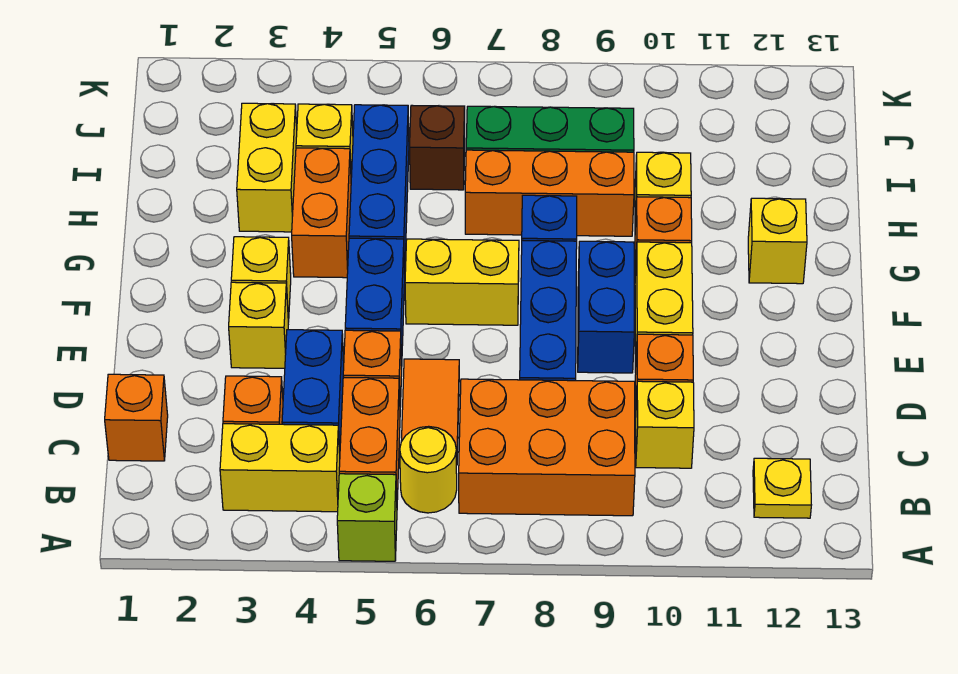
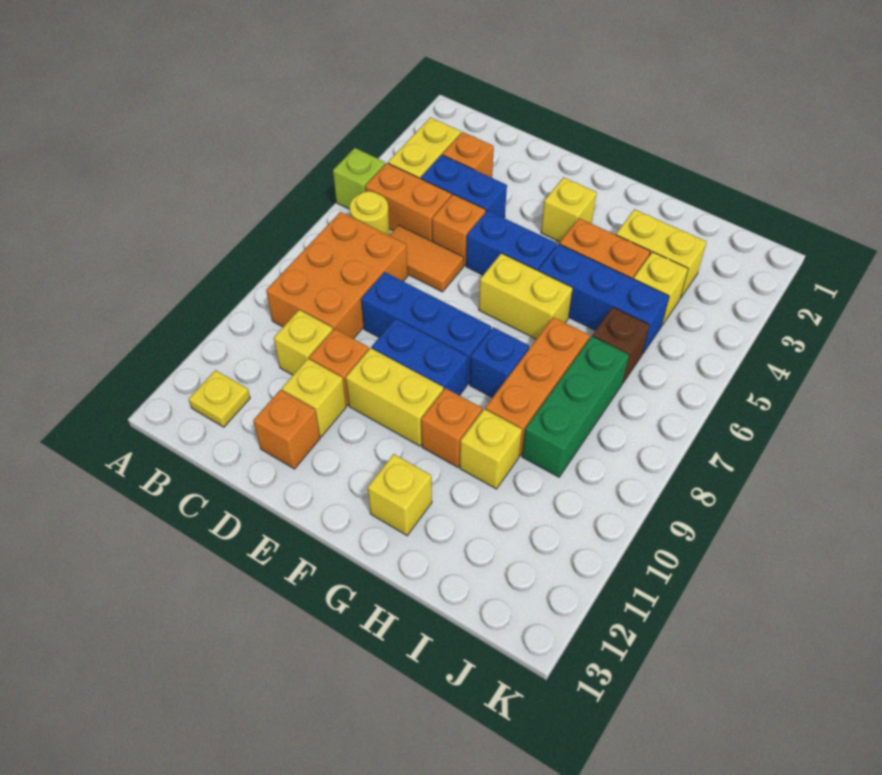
orange 1x1 brick [105,374,168,461] -> orange 1x1 brick moved to [253,390,320,469]
yellow 1x1 brick [229,282,288,368] -> yellow 1x1 brick moved to [282,359,346,437]
yellow 1x2 brick [405,239,519,325] -> yellow 1x2 brick turned to [479,253,573,339]

